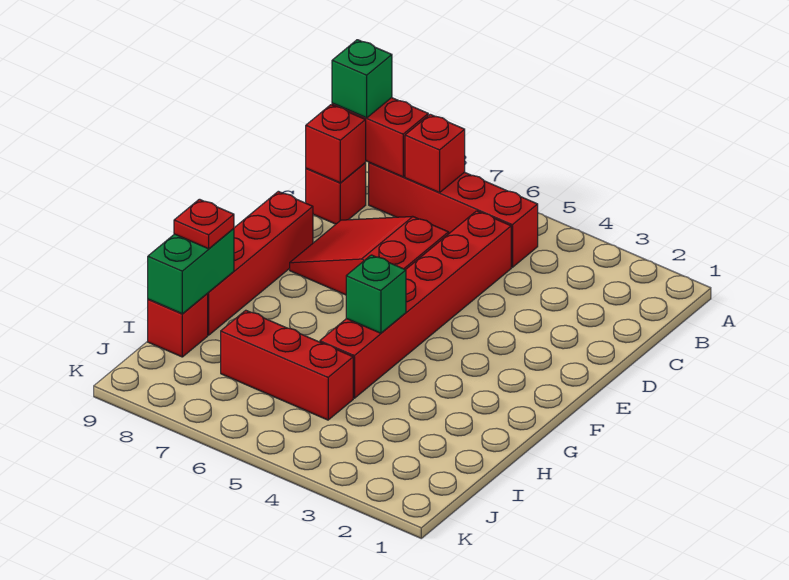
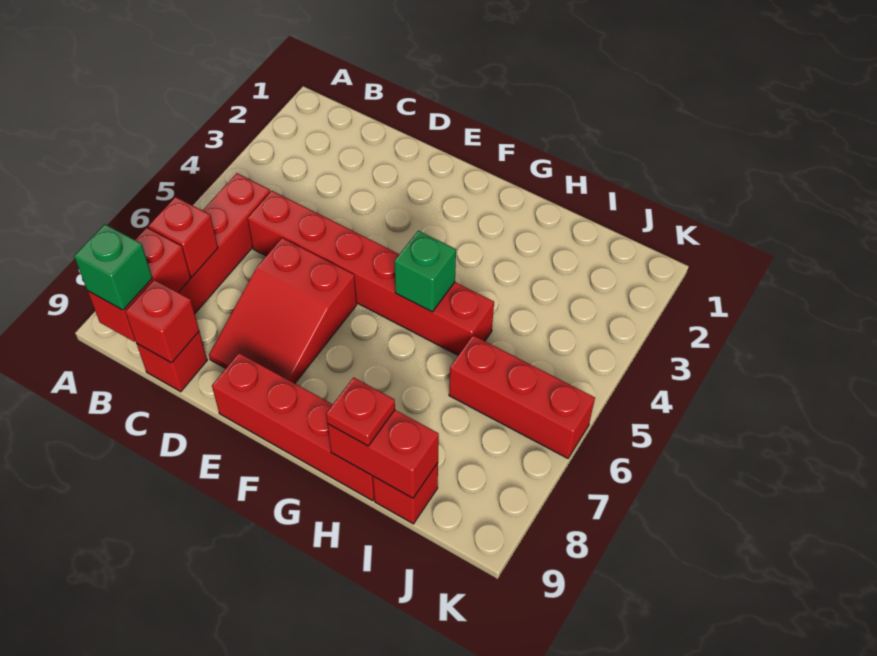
green 1x2 brick [148,229,234,314] -> red 1x2 brick [327,410,439,498]
red 1x3 brick [221,310,353,420] -> red 1x3 brick turned to [449,335,595,458]

